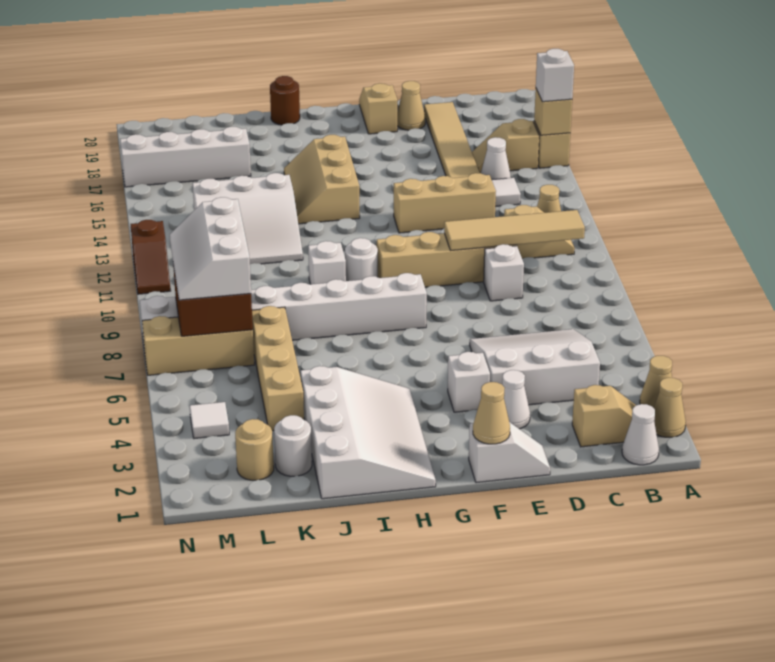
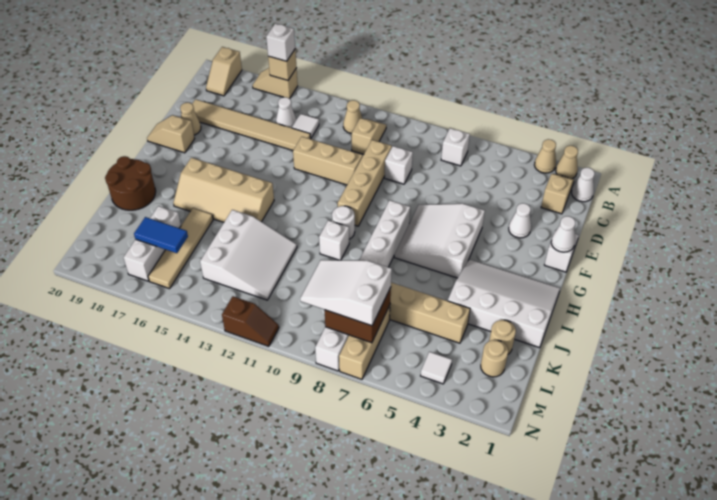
tan 1x4 tile [444,210,585,250] -> tan 1x4 tile moved to [148,208,213,289]
tan 1x2 slope [472,119,539,173] -> tan 1x2 slope moved to [206,47,242,96]
white 3x3 slope [470,329,600,405] -> white 3x3 slope moved to [394,204,485,278]
tan 1x3 brick [394,173,496,233] -> tan 1x3 brick turned to [293,137,363,185]
tan 1x1 cone [473,382,510,444] -> white 1x1 cone [551,216,575,252]
white 1x1 brick [448,352,490,412] -> white 1x1 brick moved to [441,128,470,166]
tan 2x3 slope [284,135,360,224] -> tan 2x4 slope [173,158,274,222]
brown 1x1 round brick [270,76,300,125] -> brown 2x2 round brick [105,156,156,210]
white 1x1 round brick [274,415,312,476] -> tan 1x1 round brick [489,320,516,354]
white 1x4 brick [120,127,251,187] -> white 1x3 brick [124,206,181,281]
white 2x3 slope [170,197,251,300] -> white 2x3 slope turned to [300,260,392,326]
none -> blue 1x2 tile [134,217,188,253]

